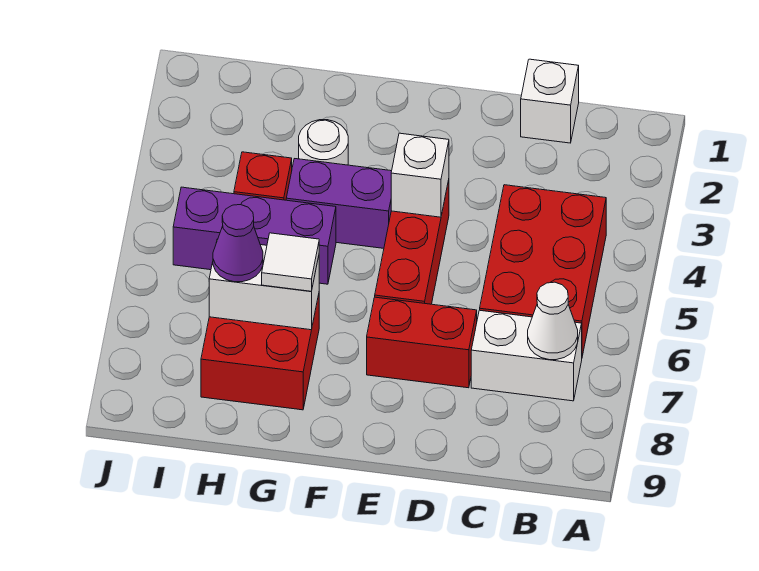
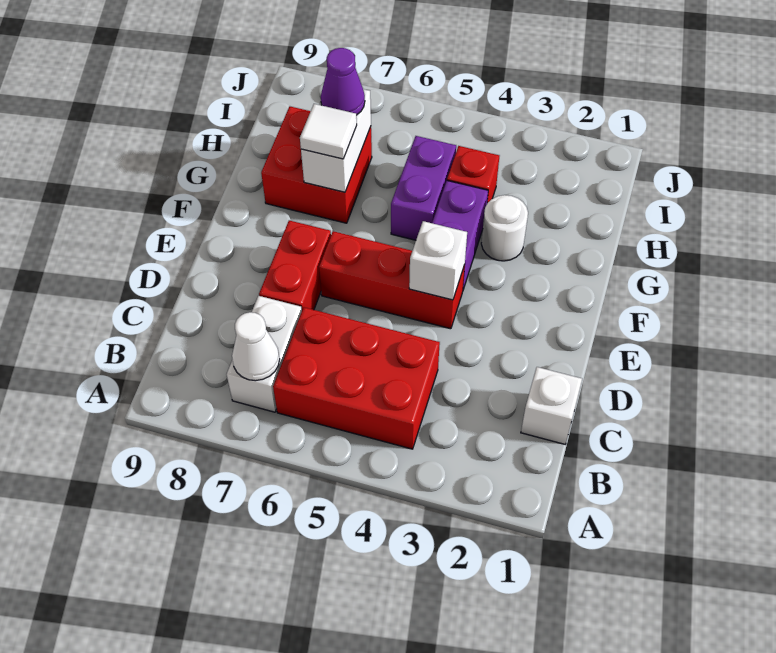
purple 1x3 brick [173,187,336,284] -> purple 1x2 brick [391,136,456,240]

